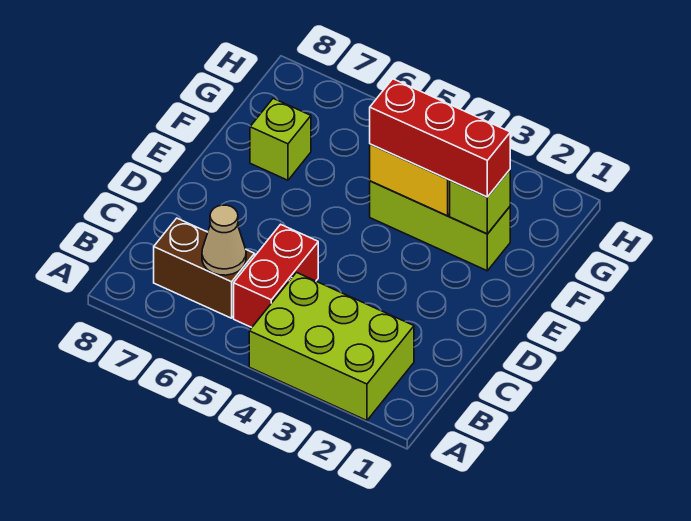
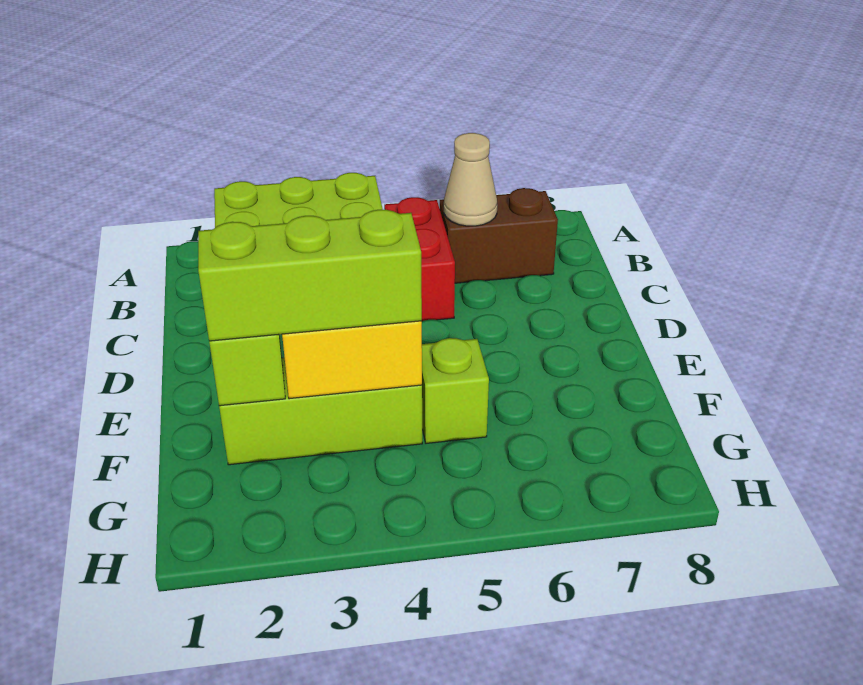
red 1x3 brick [370,79,510,197] -> lime 1x3 brick [198,210,422,341]
lime 1x1 brick [250,98,311,180] -> lime 1x1 brick moved to [422,338,489,443]

